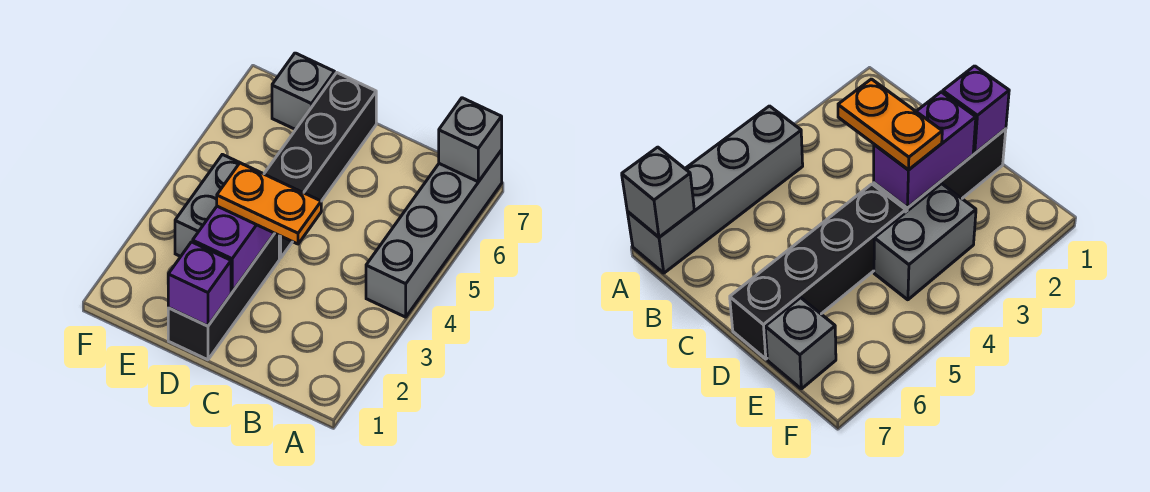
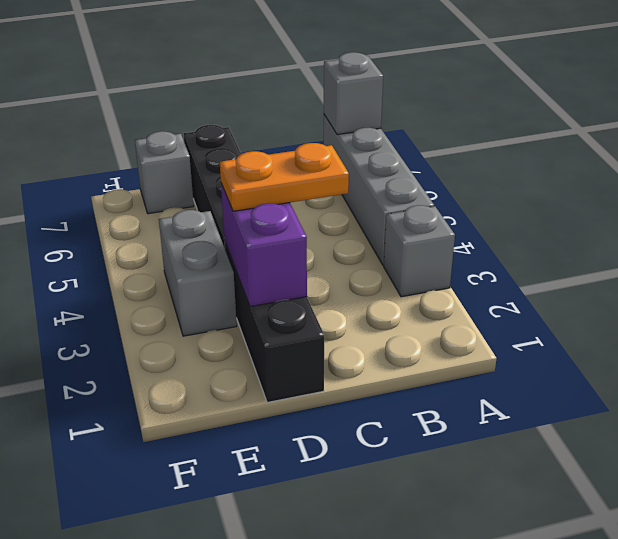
none -> grey 1x1 brick [384,205,455,297]
purple 1x1 brick [168,242,231,326] -> none

